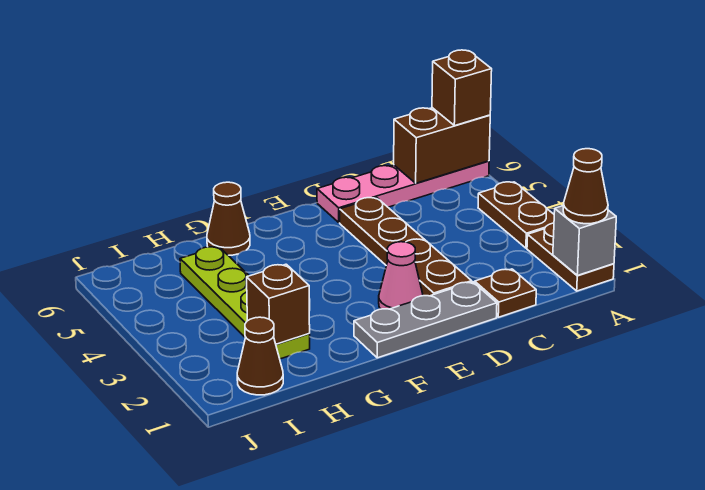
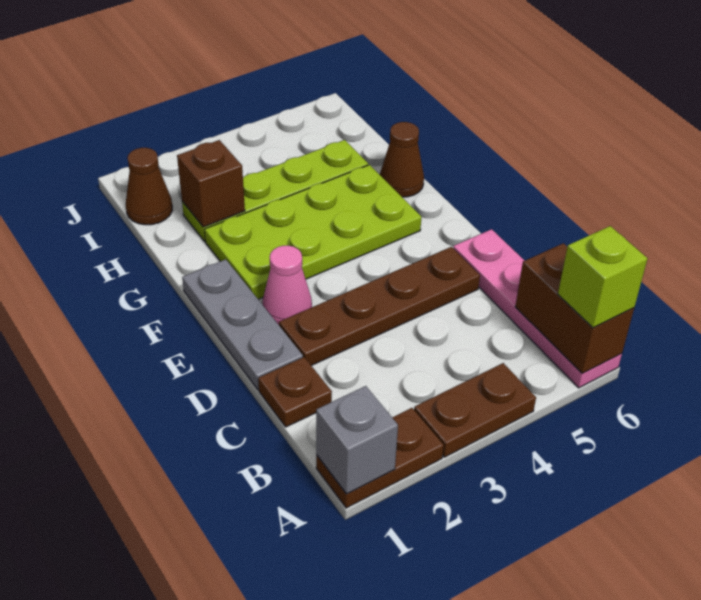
brown 1x1 cone [563,149,608,224] -> none
brown 1x1 brick [432,50,492,126] -> lime 1x1 brick [558,226,648,328]
none -> lime 2x4 plate [205,165,421,299]

